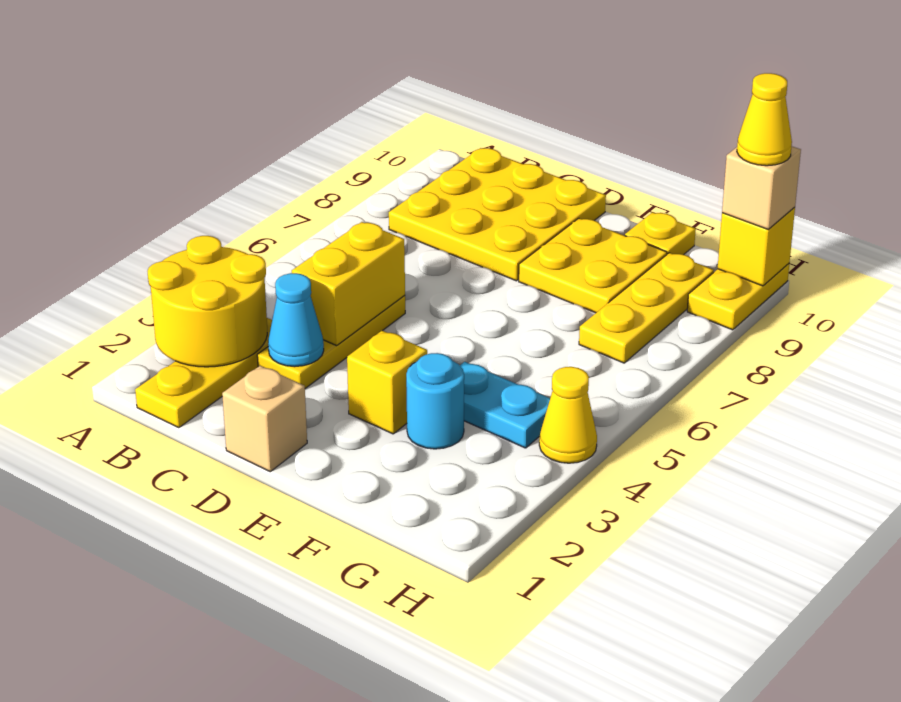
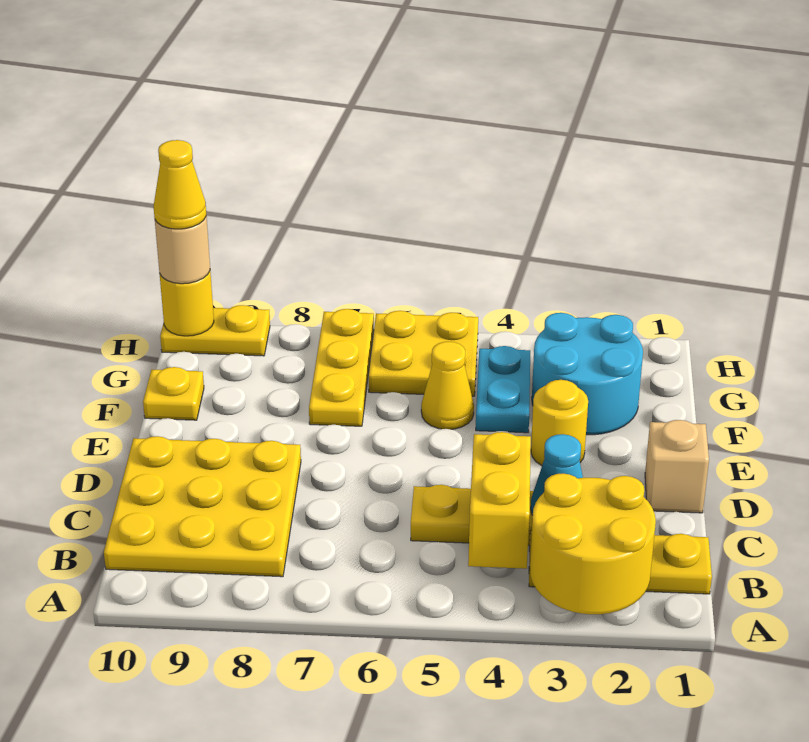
yellow 1x2 brick [292,222,405,346] -> yellow 1x2 brick turned to [468,432,531,569]
yellow 1x1 brick [347,331,427,434] -> yellow 1x1 round brick [531,380,588,466]
yellow 2x2 plate [519,218,667,313] -> yellow 2x2 plate moved to [369,311,478,396]
cyan 1x1 round brick [406,353,464,449] -> cyan 2x2 round brick [532,313,643,435]
yellow 1x3 plate [579,253,714,363] -> yellow 1x3 plate turned to [309,309,374,426]
yellow 1x1 cone [539,367,597,463] -> yellow 1x1 cone moved to [421,342,474,429]
yellow 1x1 brick [718,207,795,286] -> yellow 1x1 round brick [160,272,214,336]
tan 1x1 brick [722,146,801,230] -> tan 1x1 round brick [155,216,210,284]

